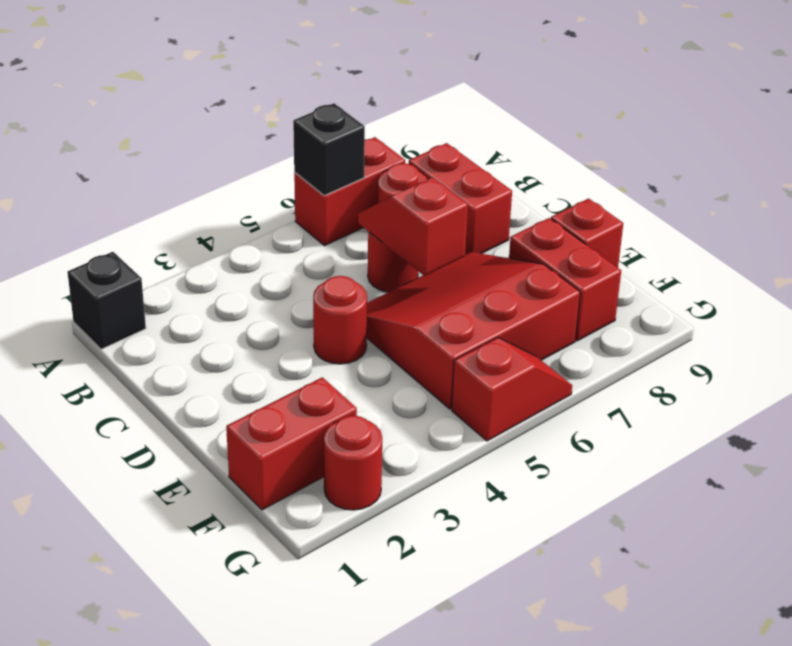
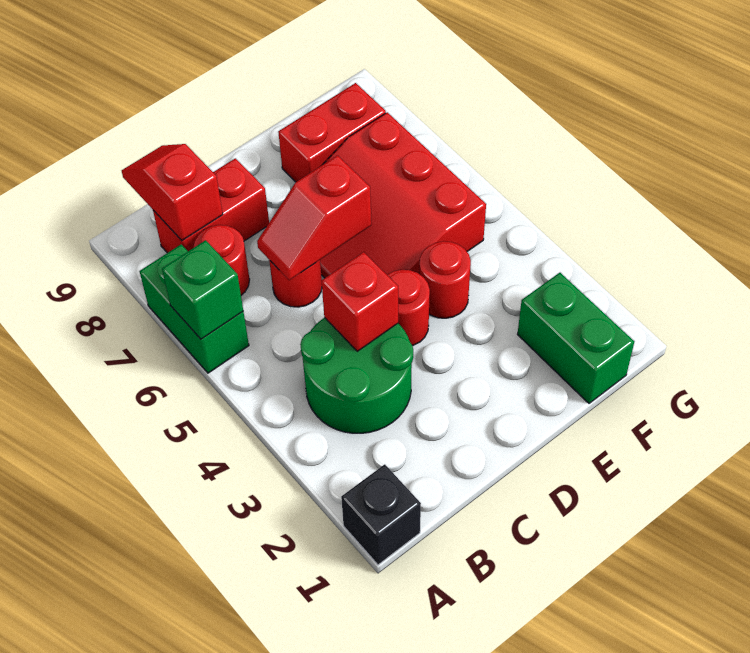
red 1x2 brick [294,137,405,246] -> green 1x2 brick [140,244,249,373]
black 1x1 brick [293,103,365,196] -> green 1x1 brick [162,240,243,339]
none -> green 2x2 round brick [300,318,413,433]
red 1x1 brick [551,198,623,268] -> red 1x1 brick moved to [322,252,398,351]
red 1x2 brick [226,377,357,510] -> green 1x2 brick [517,273,634,403]
red 1x1 round brick [324,416,382,510] -> red 1x1 round brick moved to [419,241,471,318]
red 1x2 slope [452,337,572,441] -> red 1x2 slope moved to [122,144,223,241]

